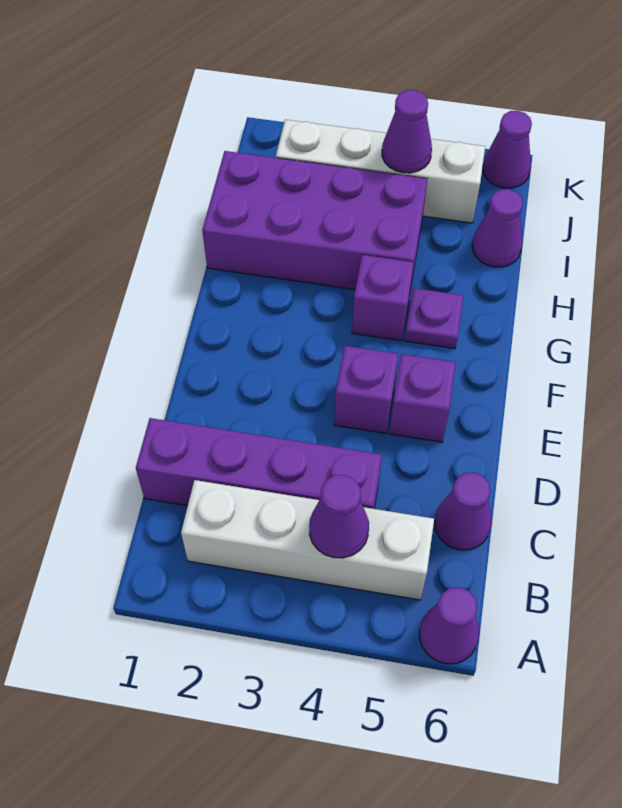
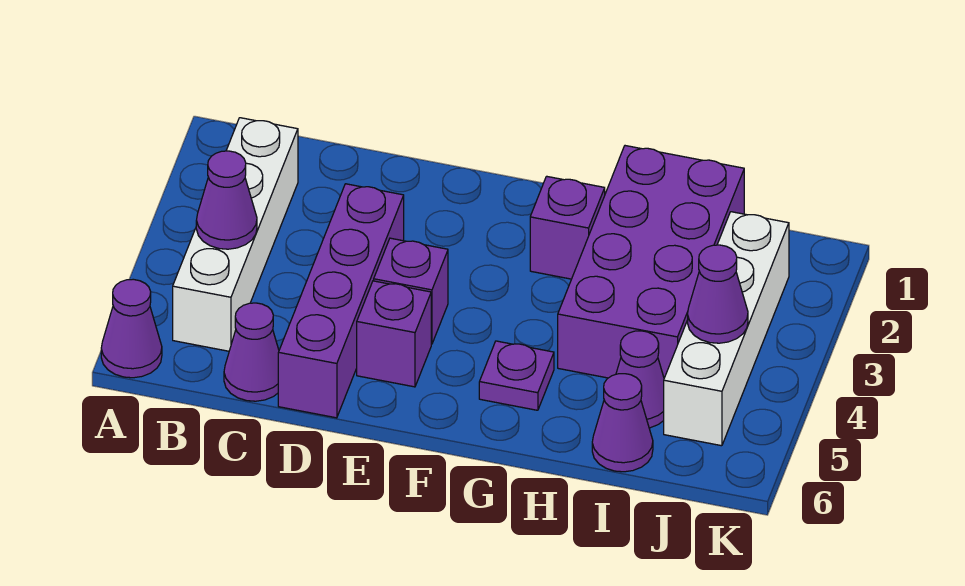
purple 1x4 brick [136,418,382,509] -> purple 1x4 brick moved to [278,184,404,418]
purple 1x1 brick [352,255,414,341] -> purple 1x1 brick moved to [530,176,605,279]
purple 1x1 cone [483,111,532,188] -> purple 1x1 cone moved to [616,331,664,428]

